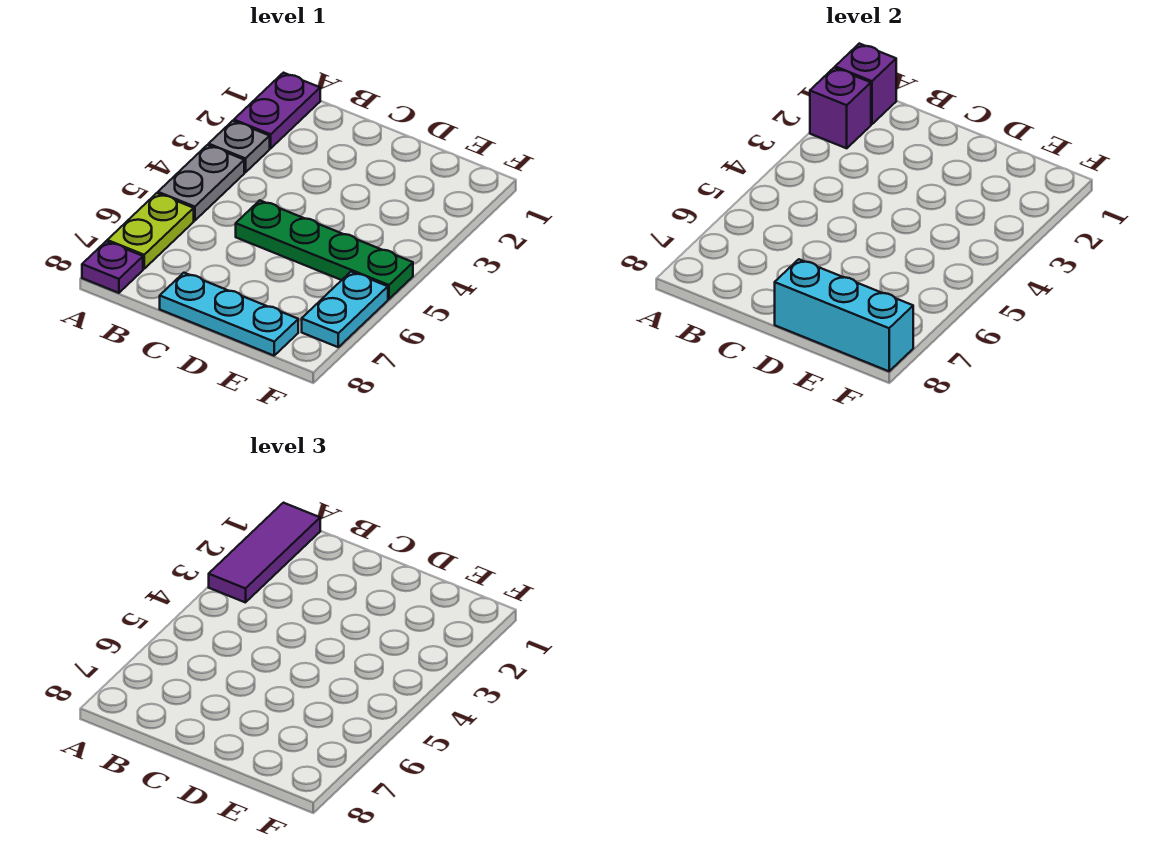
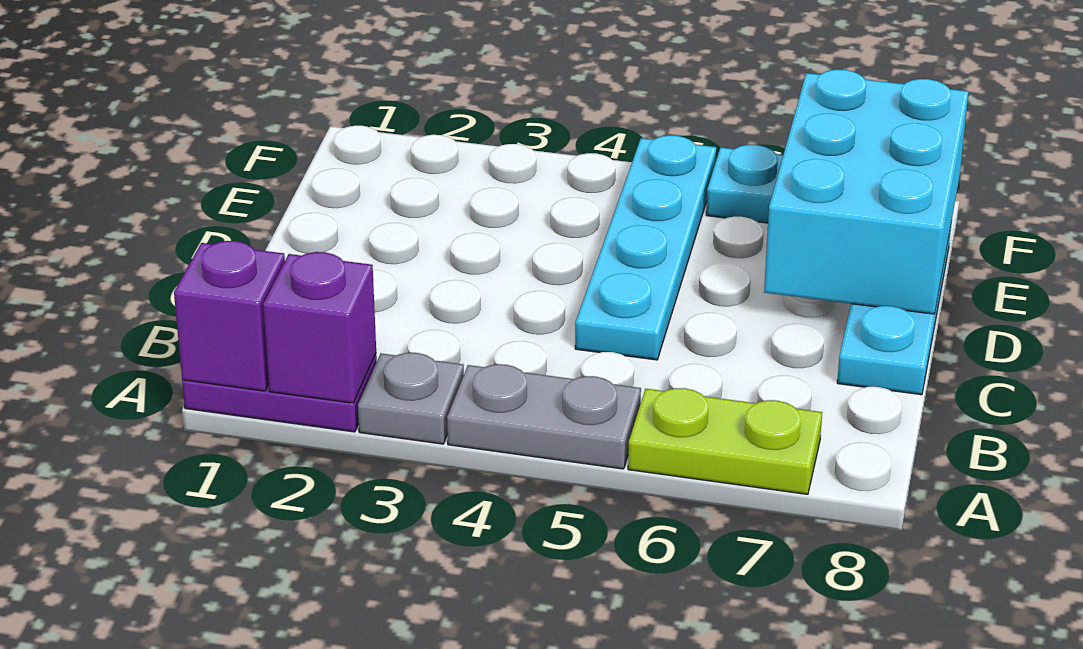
purple 1x3 tile [209,503,320,603] -> none
purple 1x1 plate [82,241,143,293] -> none
green 1x4 plate [236,200,413,299] -> cyan 1x4 plate [575,135,716,360]
cyan 1x3 brick [775,259,913,371] -> cyan 2x3 brick [764,69,969,314]

